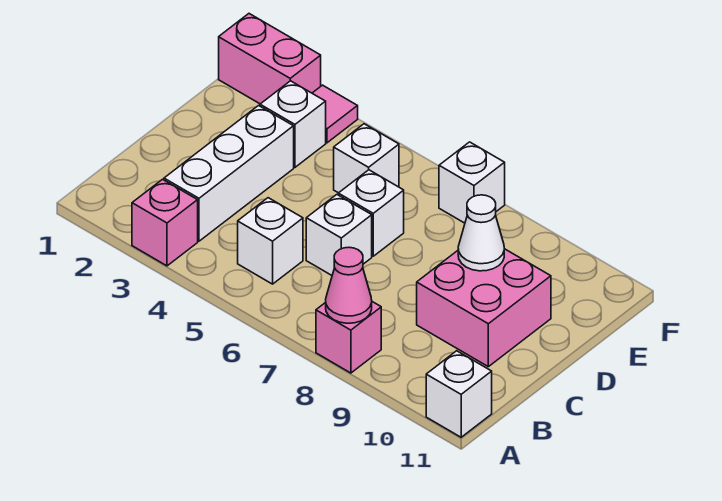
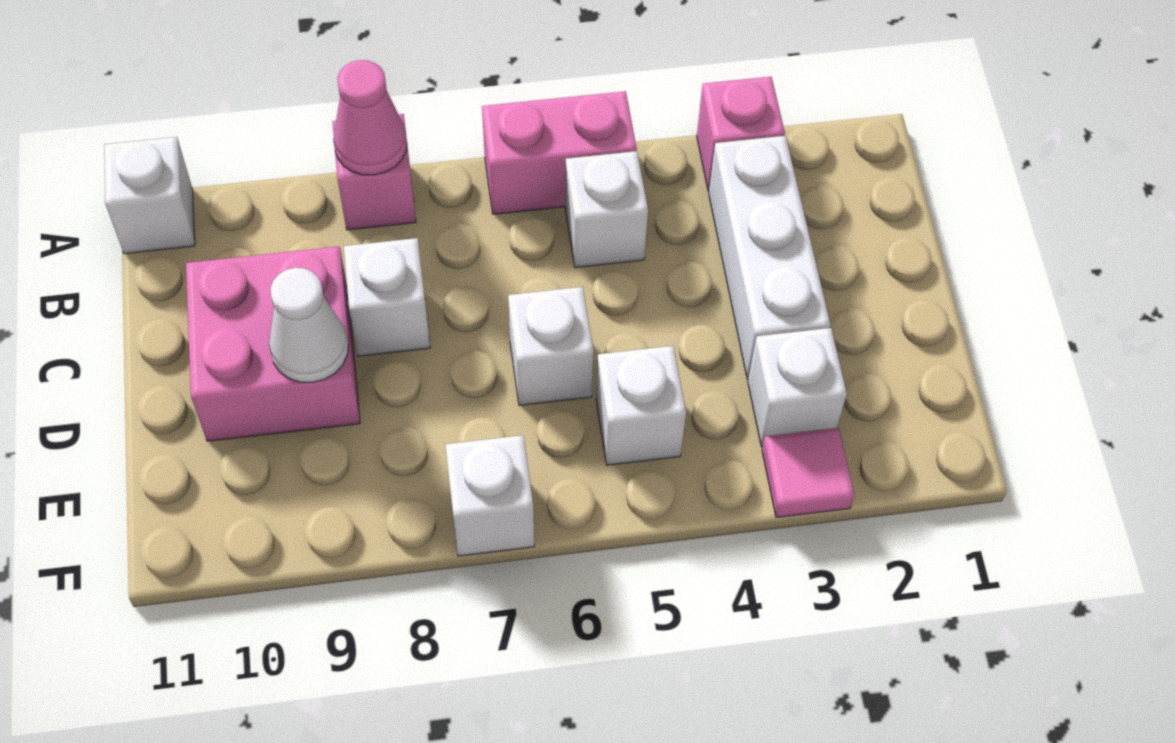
white 1x1 brick [306,195,372,275] -> white 1x1 brick moved to [344,238,430,356]
pink 1x2 brick [219,14,321,104] -> pink 1x2 brick moved to [482,91,637,214]

